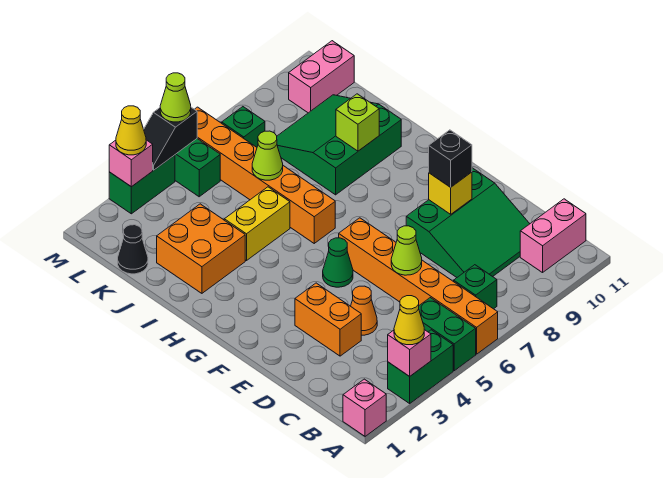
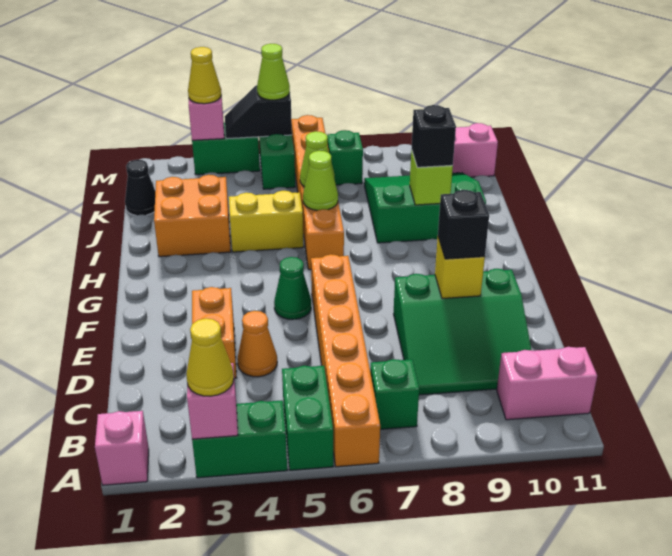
lime 1x1 cone [391,226,422,275] -> lime 1x1 cone moved to [303,151,338,210]
none -> black 1x1 brick [412,105,456,167]

